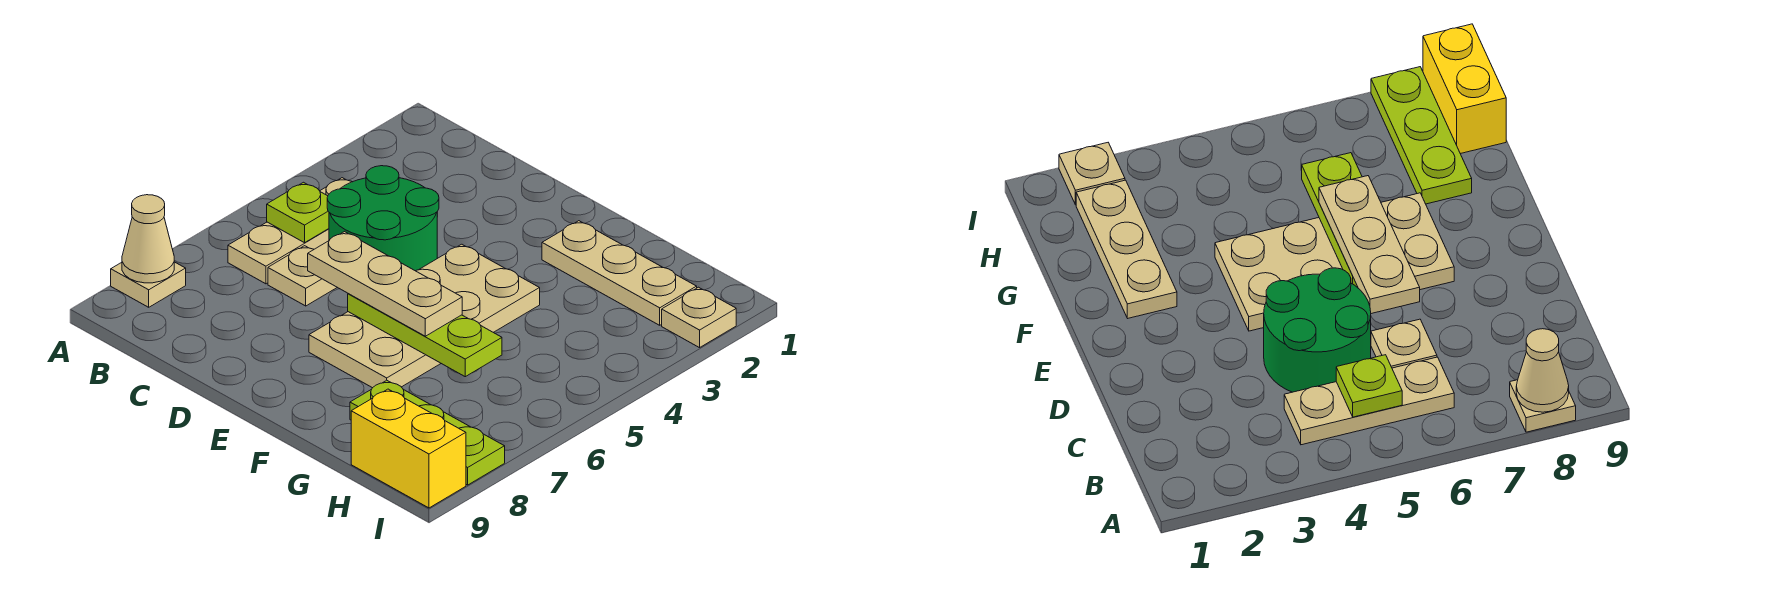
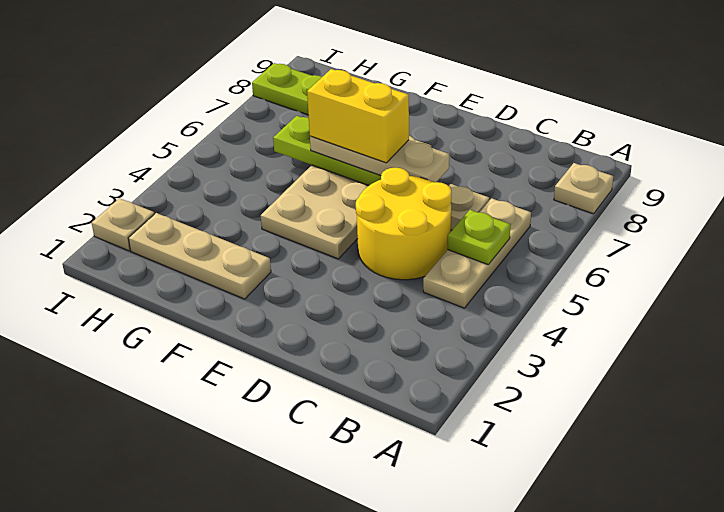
tan 1x1 cone [122,195,174,283] -> none
green 2x2 round brick [327,166,439,271] -> yellow 2x2 round brick [356,168,451,280]
yellow 1x2 brick [351,389,466,508] -> yellow 1x2 brick moved to [307,69,409,163]

